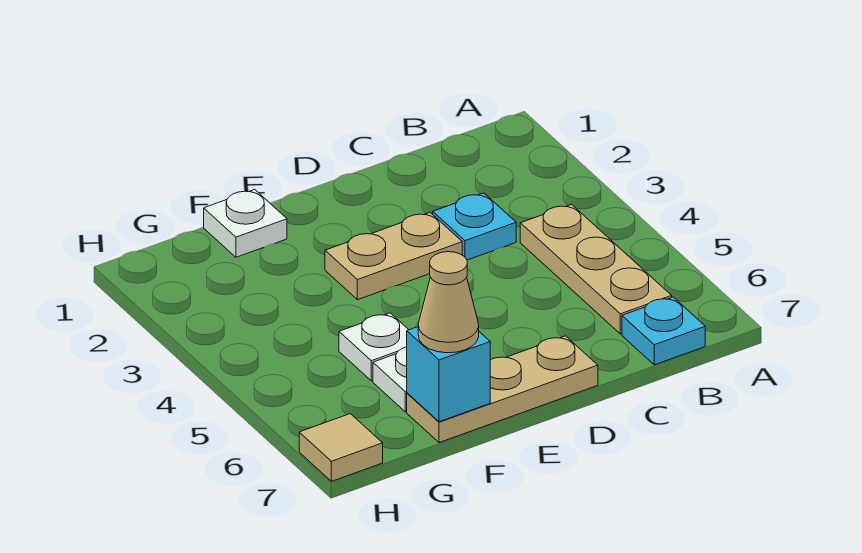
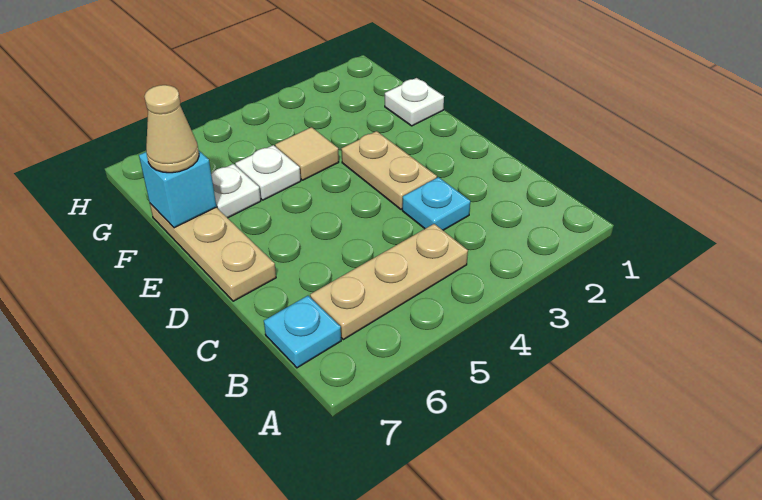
tan 1x1 tile [299,414,383,481] -> tan 1x1 tile moved to [275,127,339,180]

